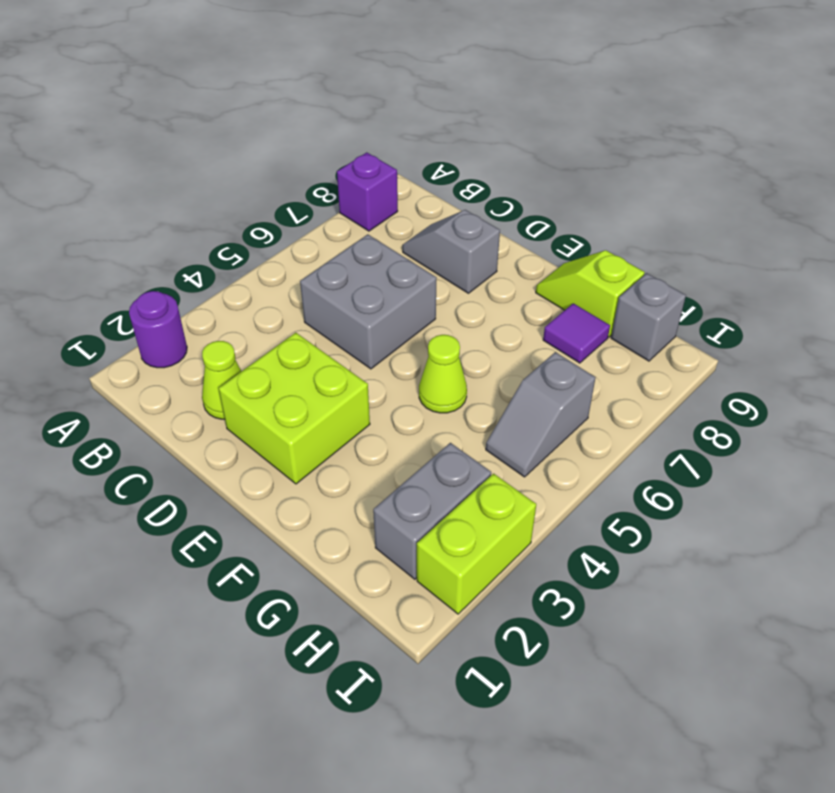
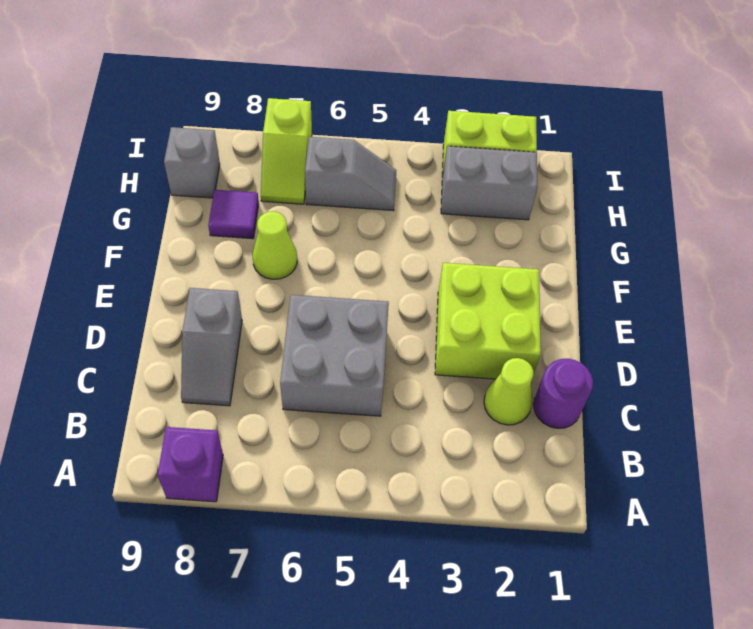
purple 1x1 round brick [129,291,187,368] -> purple 1x1 round brick moved to [534,359,593,428]
lime 1x1 cone [419,335,467,413] -> lime 1x1 cone moved to [253,211,297,279]
lime 1x2 slope [536,250,645,337] -> lime 1x2 slope moved to [261,98,312,204]

